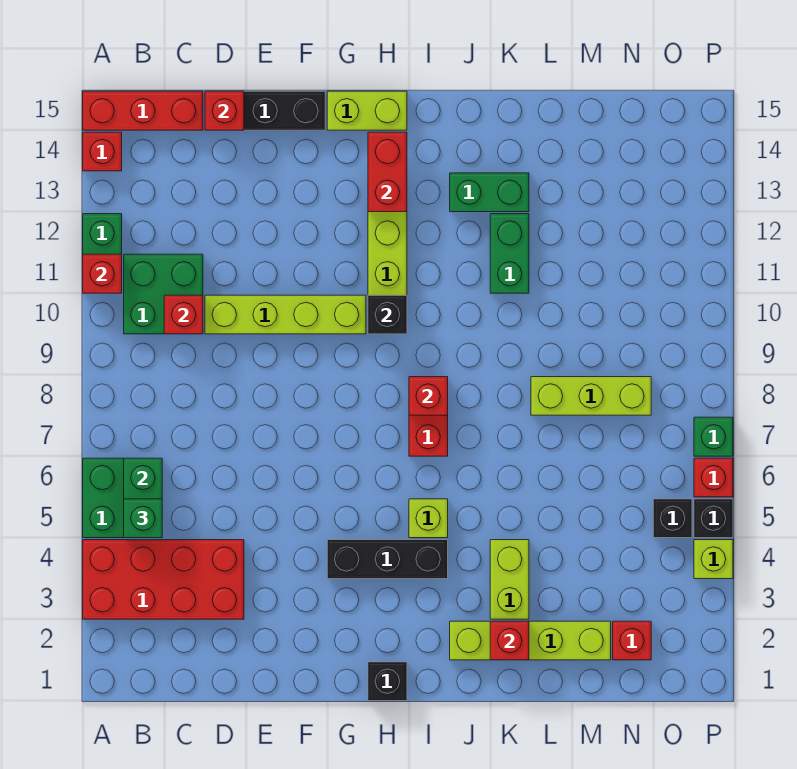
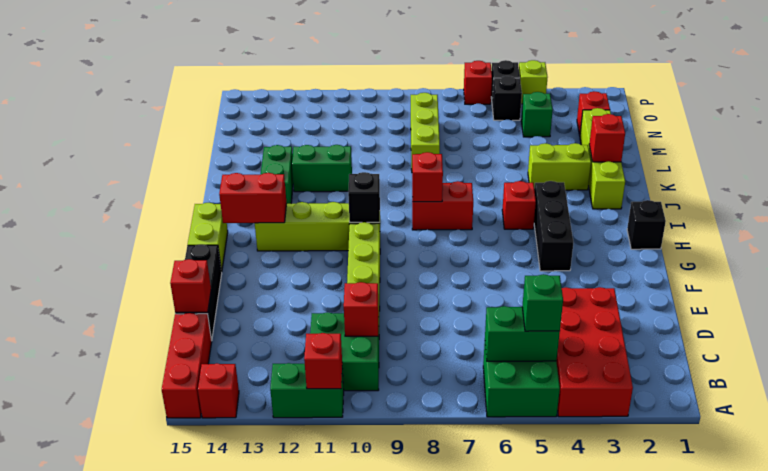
lime 1x1 brick [409,499,448,538] -> red 1x1 brick [502,181,536,229]
green 1x1 brick [694,417,733,456] -> green 1x1 brick moved to [521,92,553,137]

